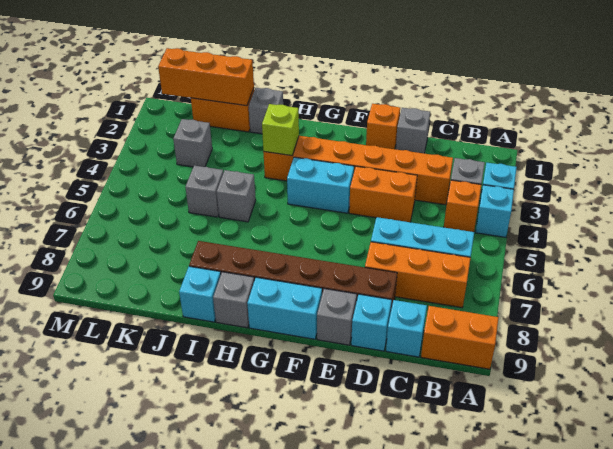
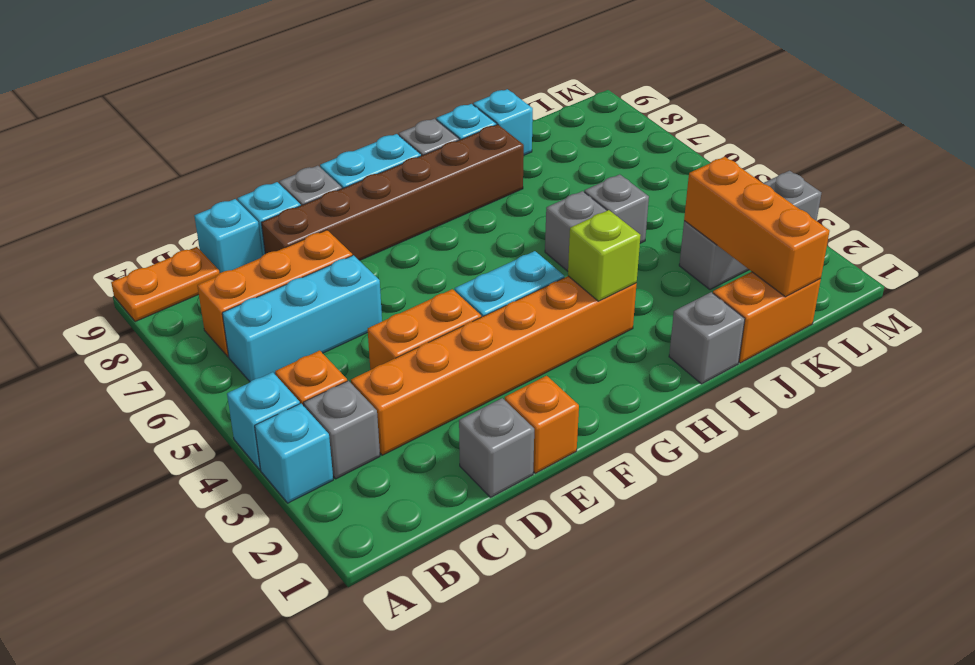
orange 1x2 brick [421,306,499,369] -> orange 1x2 plate [111,247,219,322]
orange 1x3 brick [158,48,254,106] -> orange 1x3 brick turned to [684,157,830,297]
none -> cyan 1x1 brick [473,89,533,155]
grey 1x1 brick [173,119,212,167] -> grey 1x3 brick [679,171,821,289]

